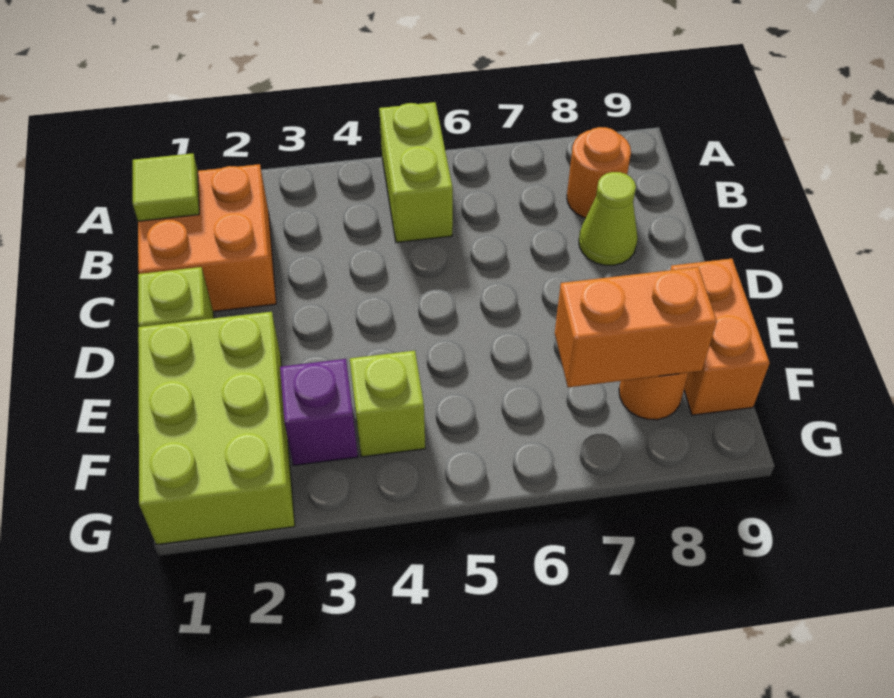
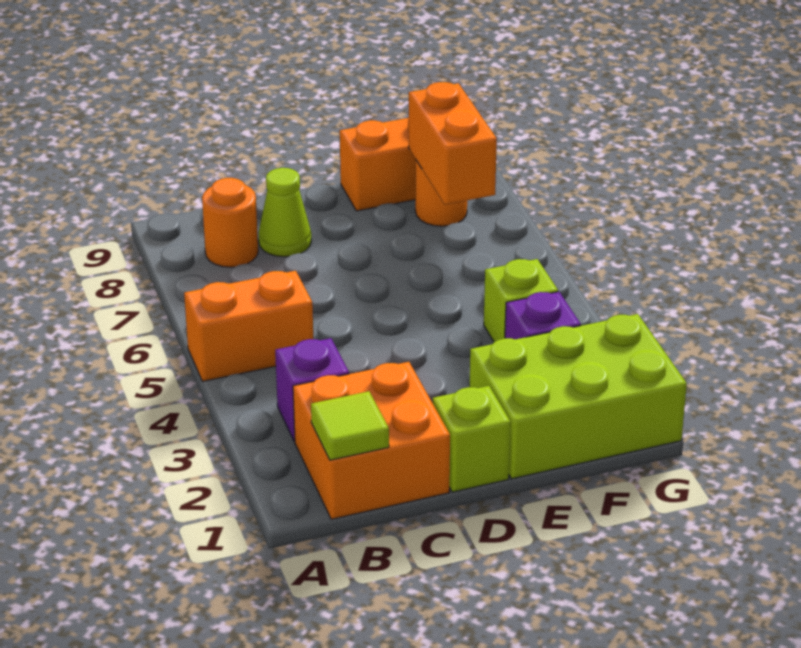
lime 1x2 brick [379,102,453,242] -> orange 1x2 brick [184,271,313,381]
none -> purple 1x1 brick [275,338,349,441]

